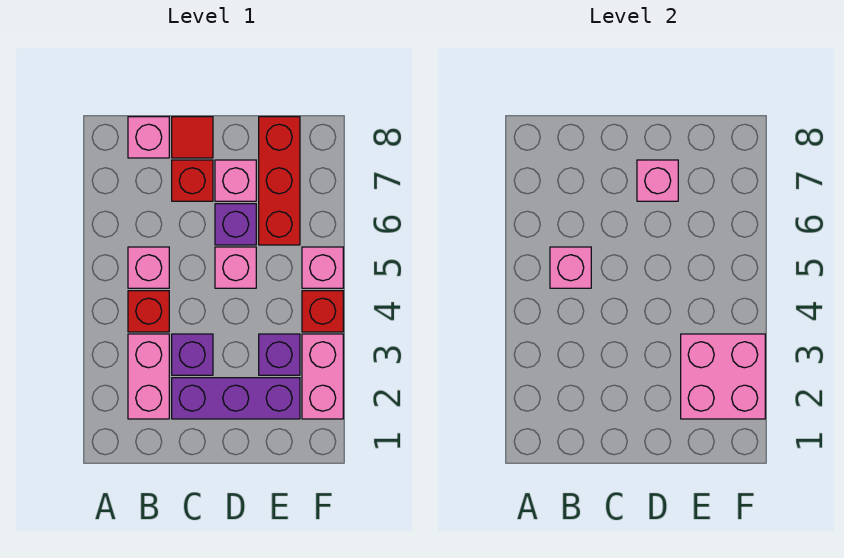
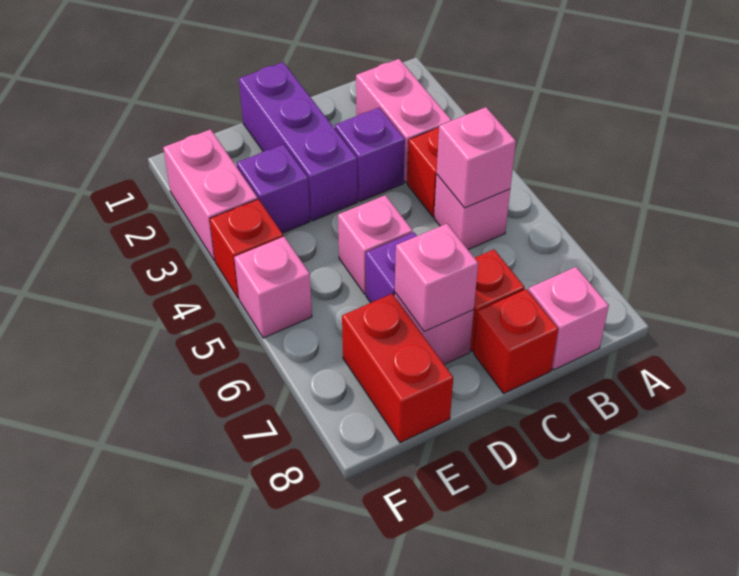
purple 1x3 brick [172,378,300,419] -> purple 1x3 brick turned to [239,62,357,221]
red 1x1 tile [172,117,213,158] -> red 1x1 brick [474,289,558,393]
pink 2x2 brick [681,334,765,419] -> none
red 1x3 brick [259,117,300,245] -> red 1x2 brick [342,294,453,443]

